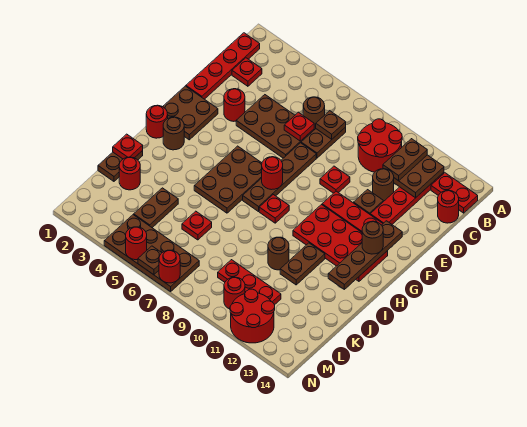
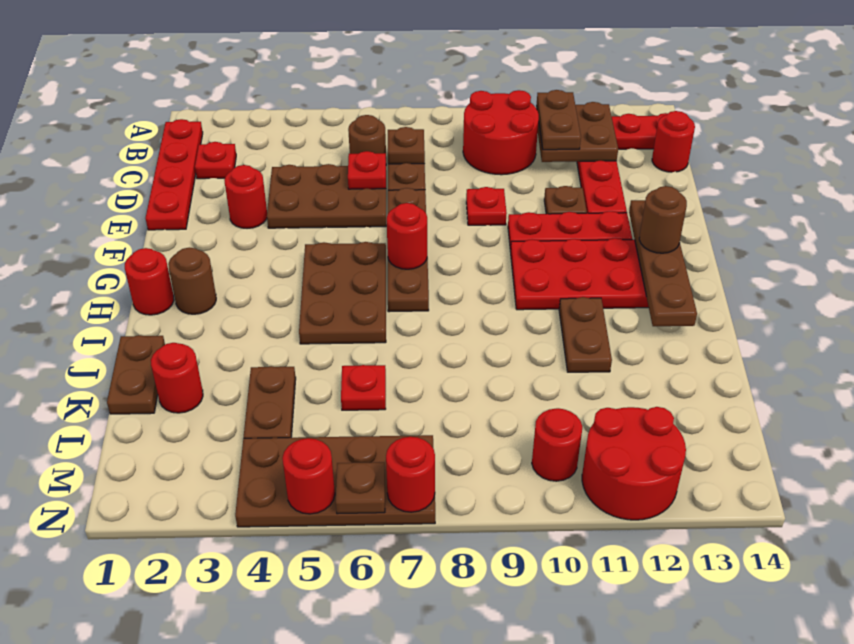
brown 1x1 round brick [373,169,394,201] -> none
brown 2x2 plate [163,86,218,140] -> none
red 1x1 plate [259,195,289,223] -> none
red 1x1 plate [113,134,143,159] -> none
brown 1x1 round brick [268,237,289,270] -> none
red 1x3 plate [218,260,281,305] -> none

